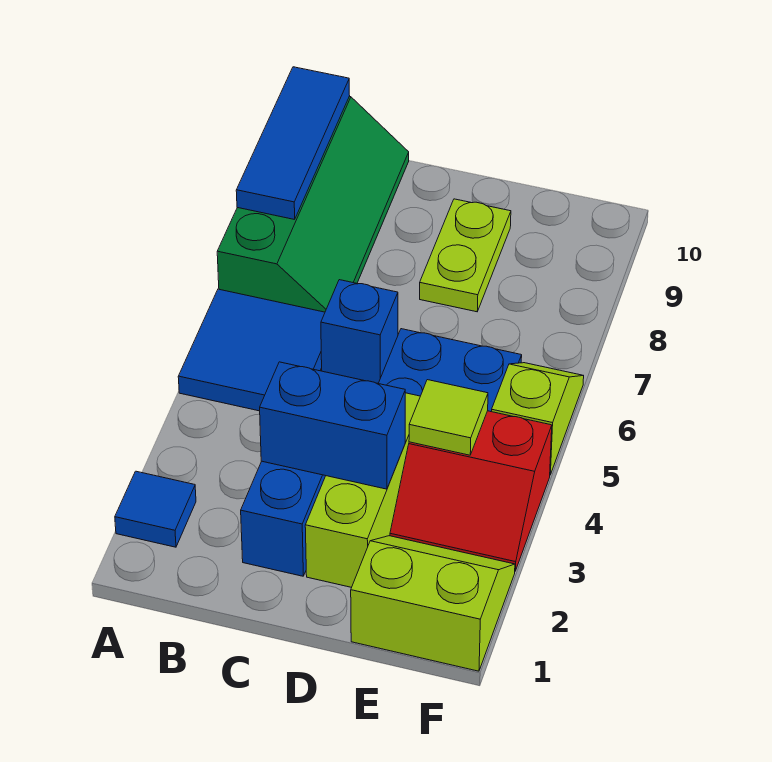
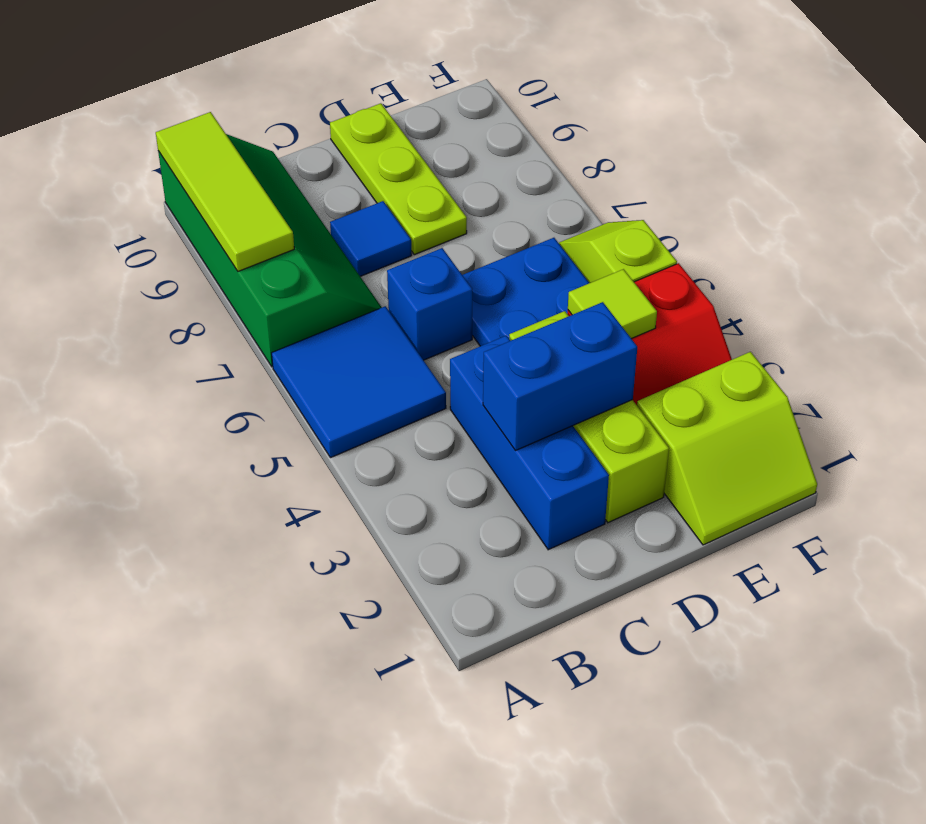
blue 1x1 tile [115,471,196,547] -> blue 1x1 tile moved to [330,201,412,276]
blue 1x3 tile [236,67,350,220] -> lime 1x3 tile [156,112,294,271]
lime 1x2 plate [420,199,511,312] -> lime 1x3 plate [330,103,467,255]
lime 2x2 slope [351,536,515,671] -> lime 2x2 slope turned to [637,352,817,545]

